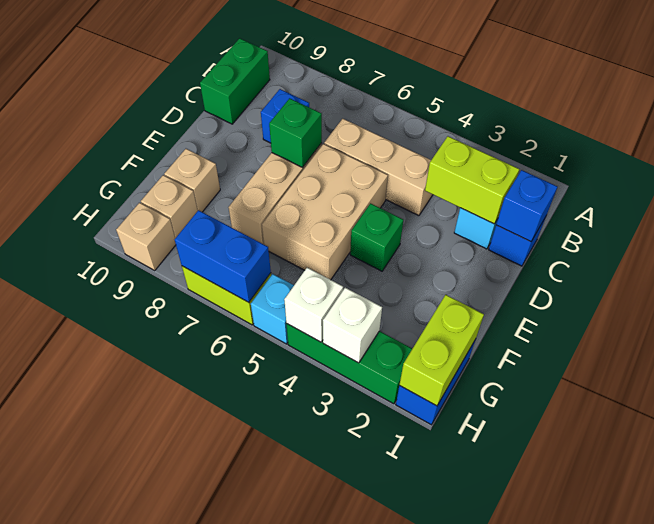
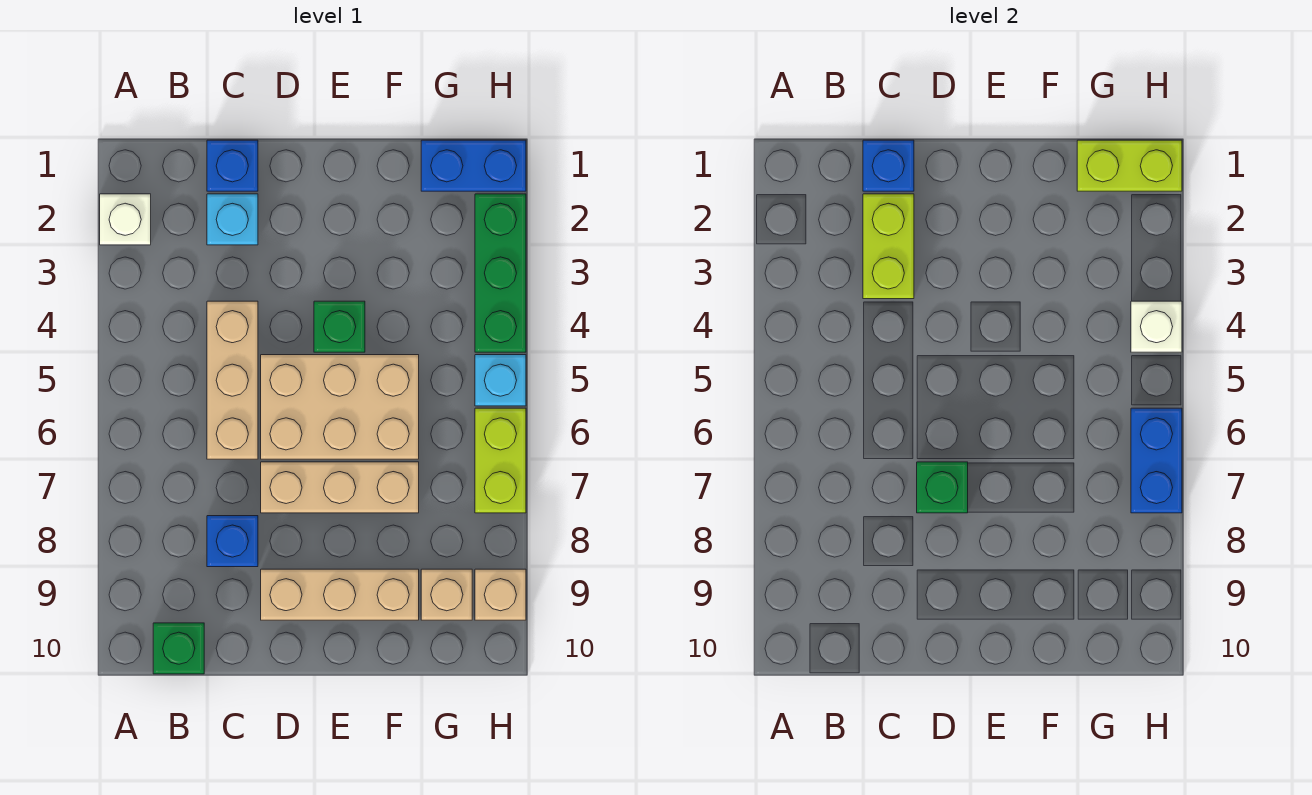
green 1x2 brick [200,38,270,124] -> green 1x1 brick [153,623,204,674]
tan 1x1 brick [164,149,220,212] -> tan 1x3 brick [261,569,419,620]
white 1x1 brick [323,288,382,363] -> white 1x1 brick moved to [100,194,151,245]

